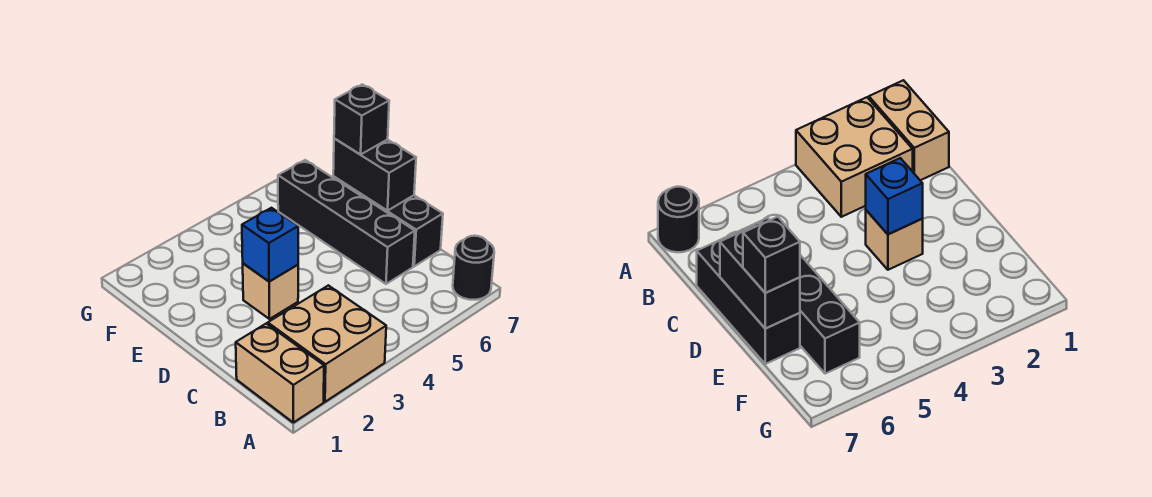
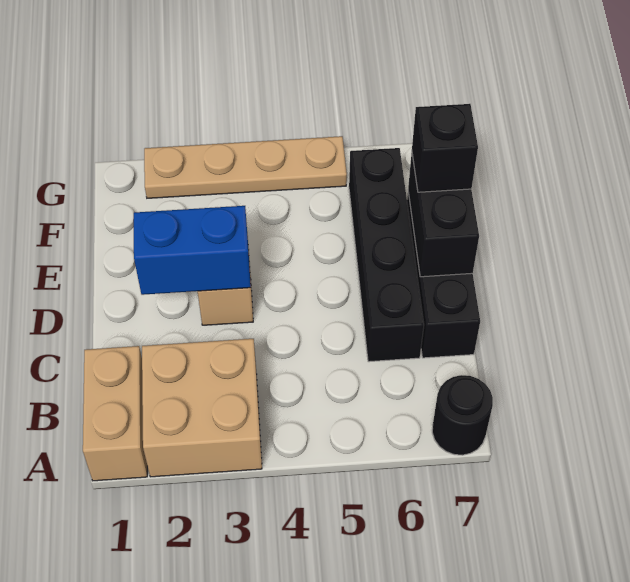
blue 1x1 brick [242,208,298,281] -> blue 1x2 brick [134,206,251,295]
none -> tan 1x4 plate [144,136,347,198]

